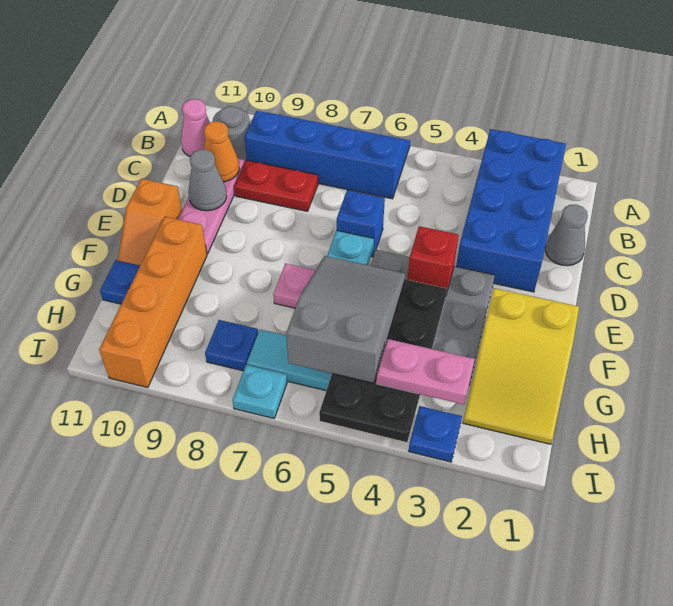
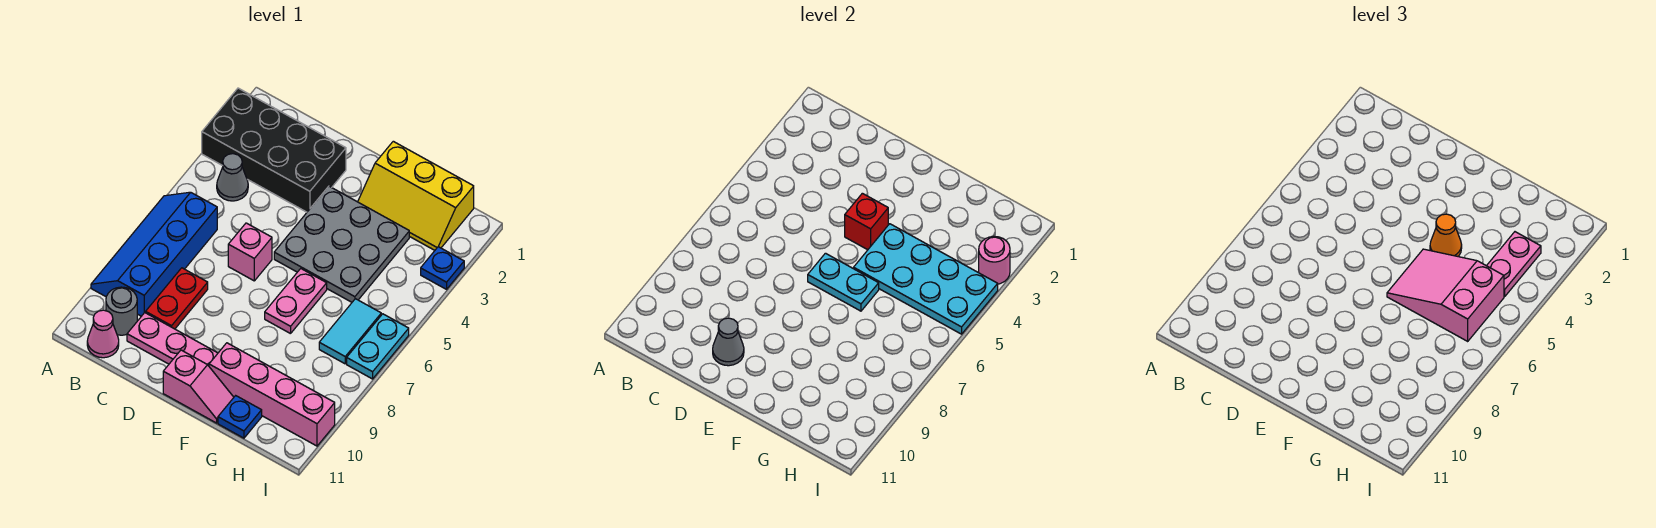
blue 2x4 brick [456,129,566,292] -> black 2x4 brick [202,88,346,212]
grey 1x1 cone [545,205,588,266] -> grey 1x1 cone moved to [217,154,248,201]
orange 1x1 cone [204,121,239,182] -> orange 1x1 cone moved to [1430,214,1462,256]
blue 1x1 brick [337,190,385,257] -> pink 1x1 brick [228,223,272,281]
orange 1x2 slope [118,179,182,265] -> pink 1x2 slope [163,350,234,423]
yellow 2x3 slope [463,288,579,444] -> yellow 2x3 slope turned to [358,141,474,250]
black 2x4 plate [319,279,447,442] -> cyan 2x4 plate [854,224,998,334]
grey 2x3 slope [286,256,406,383] -> pink 2x3 slope [1387,249,1504,341]
orange 1x4 brick [99,217,207,388] -> pink 1x4 brick [209,343,335,446]
blue 1x1 plate [205,320,258,371] -> none
none -> pink 1x1 round brick [979,236,1010,284]
cyan 1x1 plate [232,365,287,418] -> cyan 1x2 plate [347,314,409,379]

